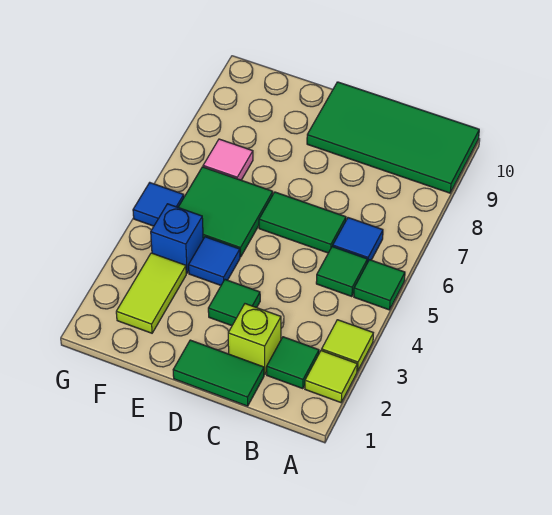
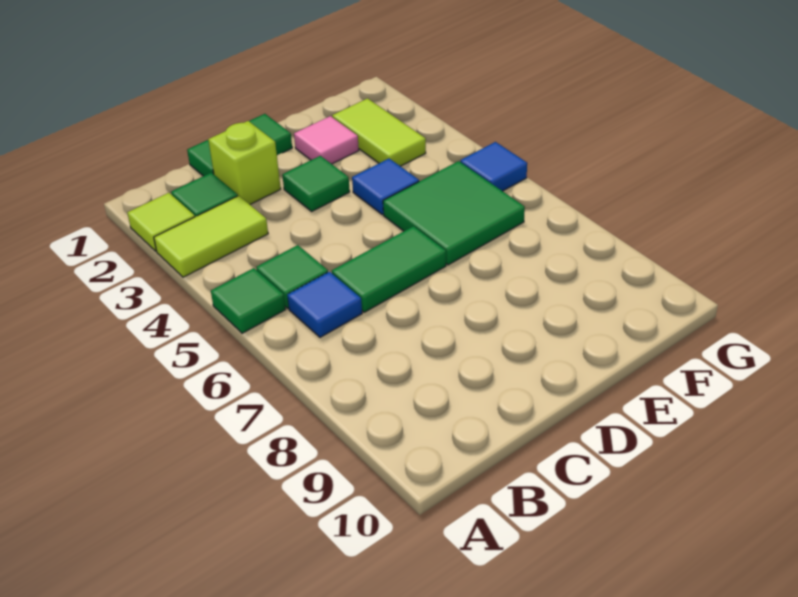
lime 1x1 tile [322,320,373,371] -> lime 1x2 tile [154,196,268,277]
green 2x4 tile [307,82,479,193] -> none
blue 1x1 brick [151,204,203,273] -> none
pink 1x1 tile [203,139,253,180] -> pink 1x1 tile moved to [294,116,359,164]

